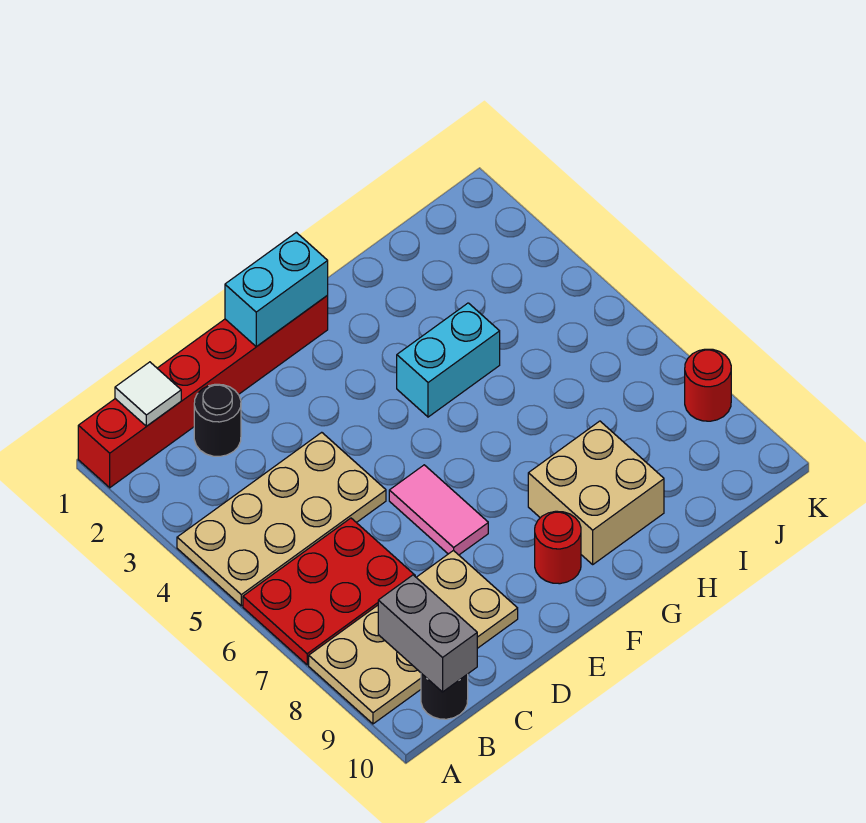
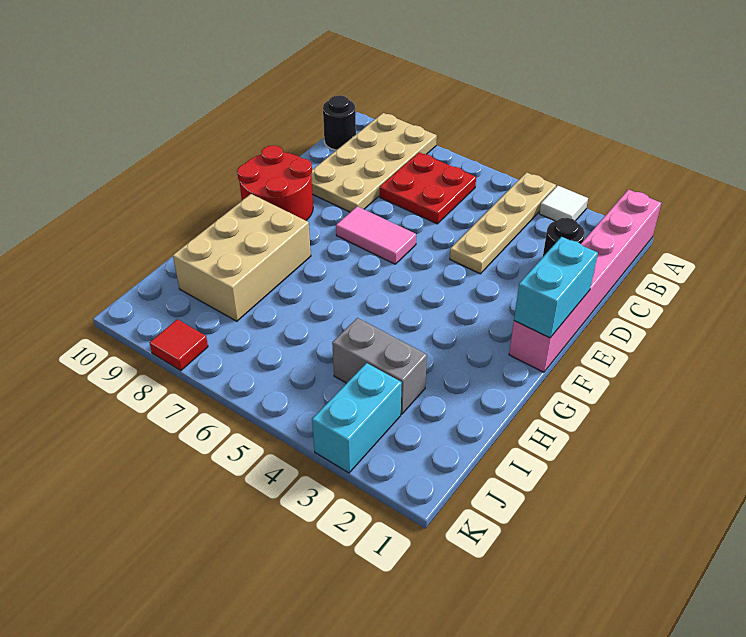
red 1x6 brick [78,296,328,488] -> pink 1x6 brick [509,190,661,372]
tan 2x4 plate [177,432,386,606] -> tan 1x4 plate [450,173,556,274]
red 2x3 plate [243,518,415,665] -> red 2x2 plate [380,152,476,224]
white 1x1 tile [115,362,181,426] -> white 1x1 tile moved to [539,186,588,221]
grey 1x2 brick [378,575,477,692] -> grey 1x2 brick moved to [332,318,427,414]
red 1x1 round brick [535,511,581,584] -> red 2x2 round brick [237,145,313,220]
cyan 1x2 brick [397,303,500,417] -> cyan 1x2 brick moved to [312,363,402,473]
tan 2x2 brick [528,421,664,564] -> tan 2x3 brick [173,194,311,321]
red 1x1 round brick [685,349,731,421] -> red 1x1 tile [150,319,208,371]

